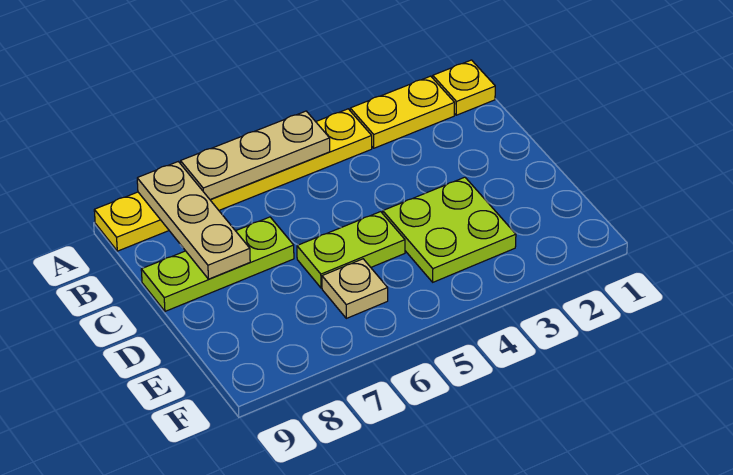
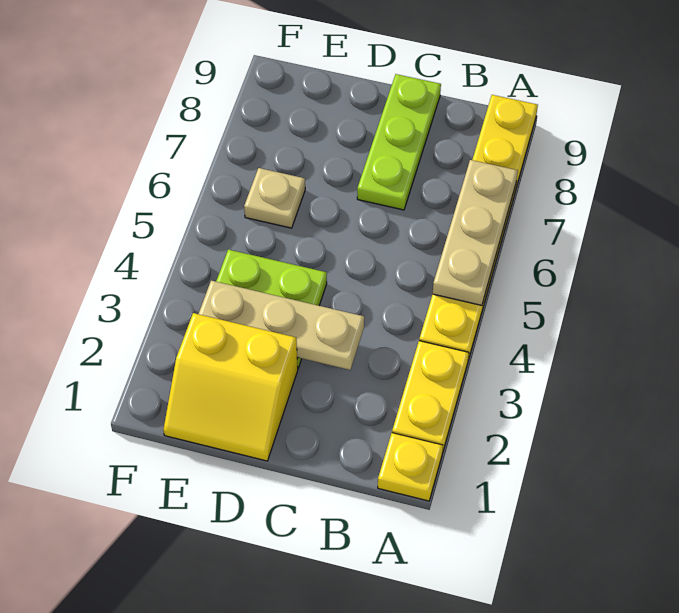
tan 1x3 plate [137,162,250,279] -> tan 1x3 plate moved to [199,281,364,370]
none -> yellow 2x2 slope [163,313,298,461]
lime 1x2 plate [297,212,405,288] -> none

